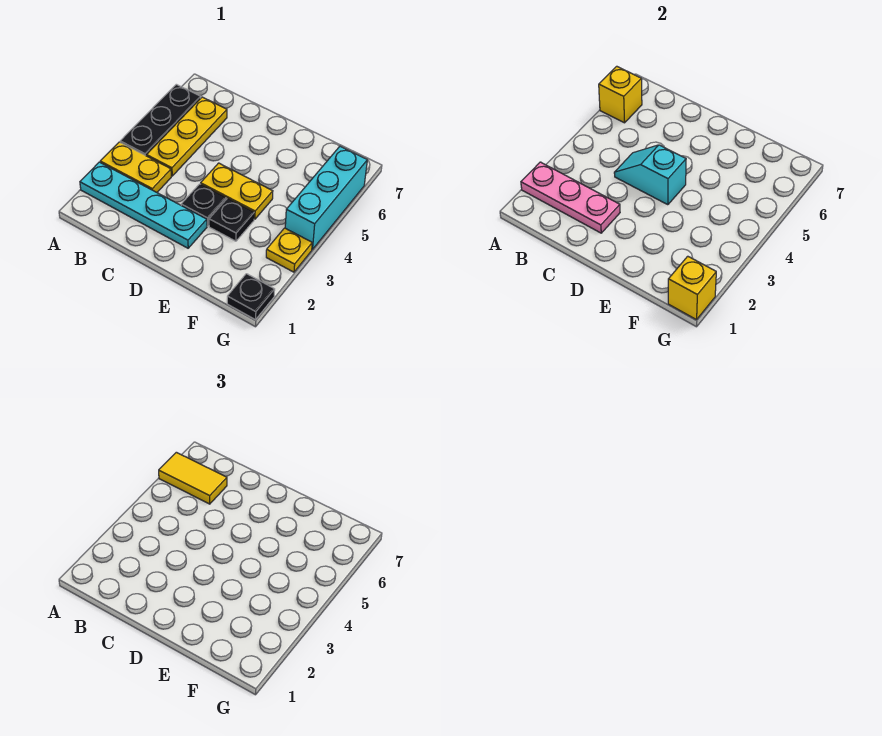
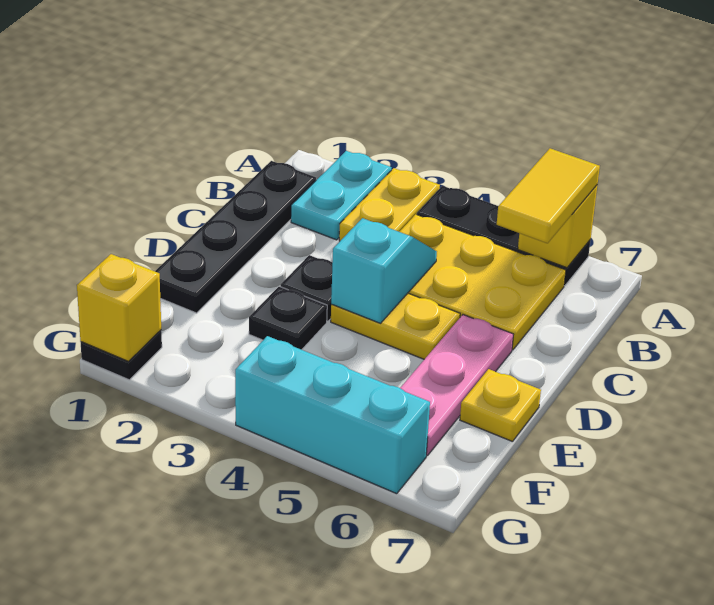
cyan 1x4 plate [80,162,207,248] -> cyan 1x2 plate [291,151,391,240]
pink 1x3 plate [521,162,620,233] -> pink 1x3 plate moved to [400,315,514,456]
none -> black 1x4 plate [155,161,316,313]
yellow 1x3 plate [147,97,227,176] -> yellow 2x3 plate [399,214,566,350]
yellow 1x2 plate [201,163,273,219] -> yellow 1x2 plate turned to [331,293,460,359]
yellow 1x1 plate [266,228,312,272] -> yellow 1x1 plate moved to [460,369,541,442]

